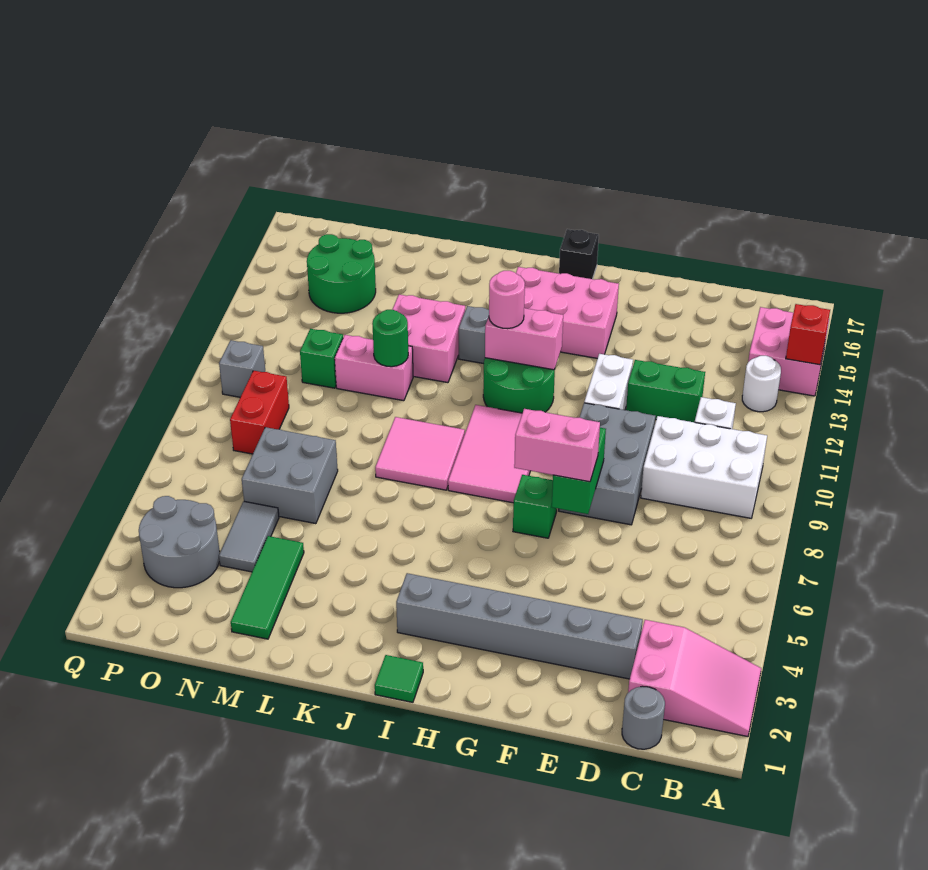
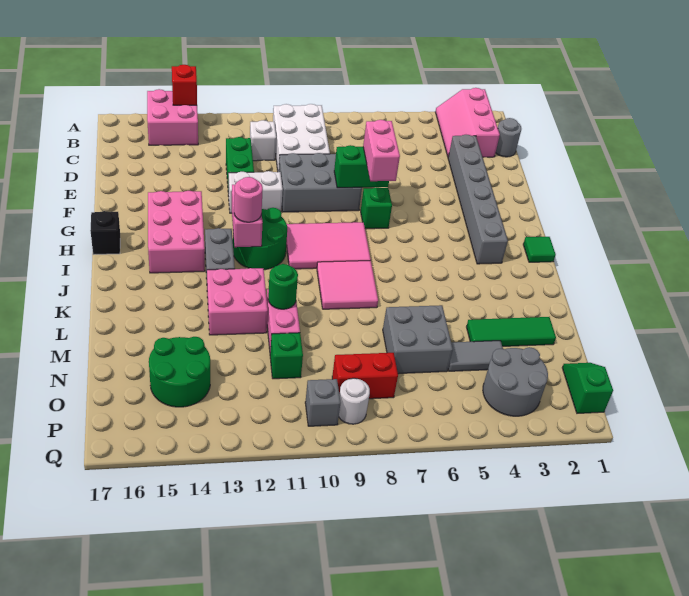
pink 2x3 slope [628,620,761,737] -> pink 2x3 slope turned to [436,88,500,157]
white 1x1 round brick [742,356,781,412] -> white 1x1 round brick moved to [339,378,370,424]
none -> green 1x2 slope [562,363,613,413]

